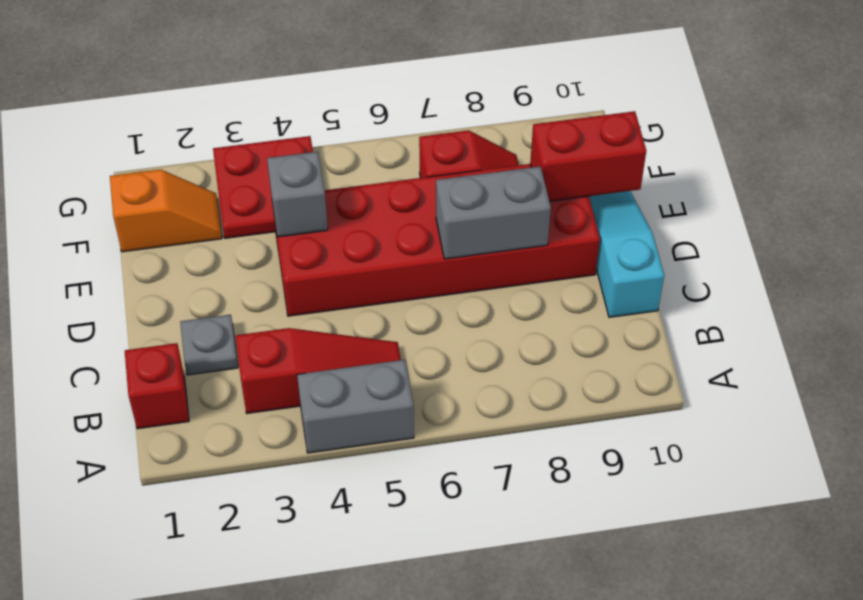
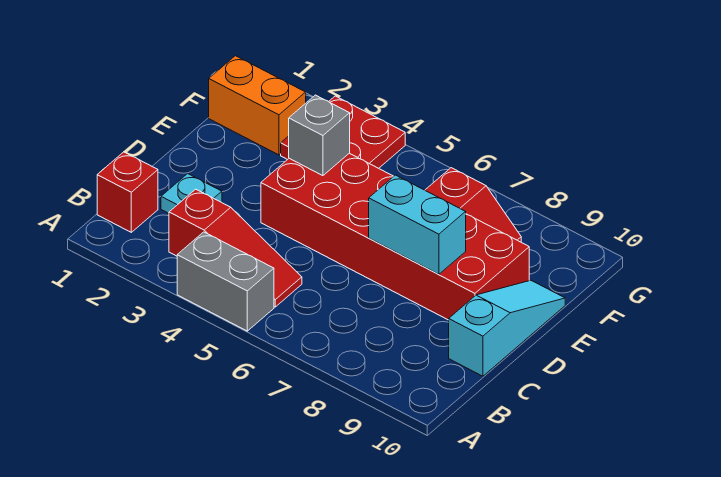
grey 1x1 plate [180,315,238,375] -> cyan 1x1 plate [161,174,222,213]
grey 1x2 brick [436,166,551,259] -> cyan 1x2 brick [369,175,466,274]
red 1x2 brick [530,111,646,201] -> none
orange 1x2 slope [110,170,222,252] -> orange 1x2 brick [209,56,306,155]

